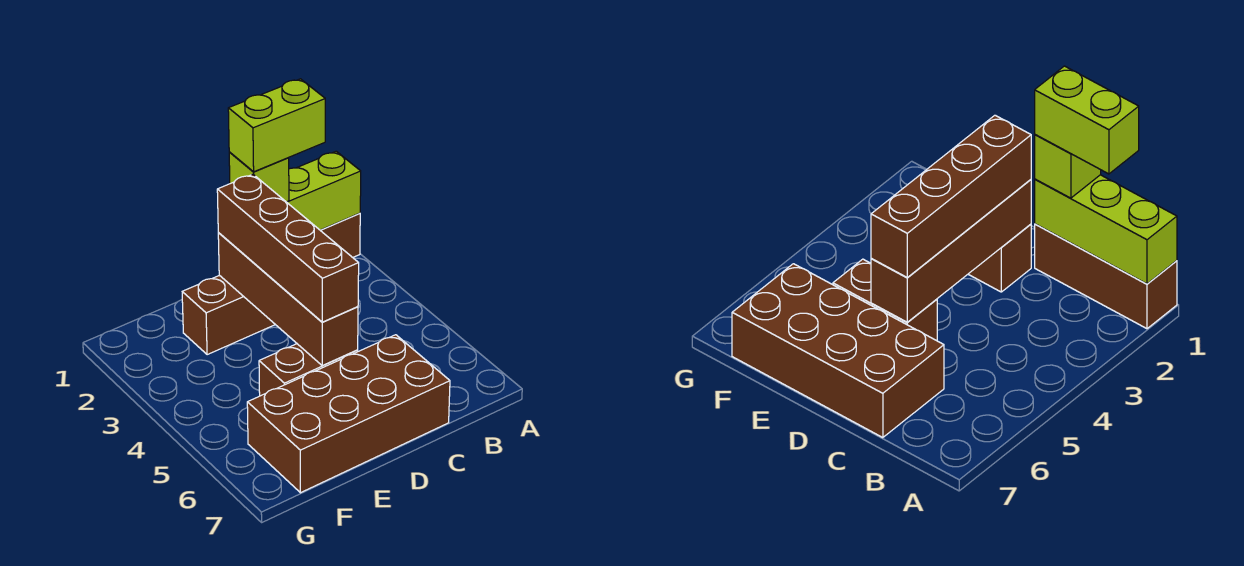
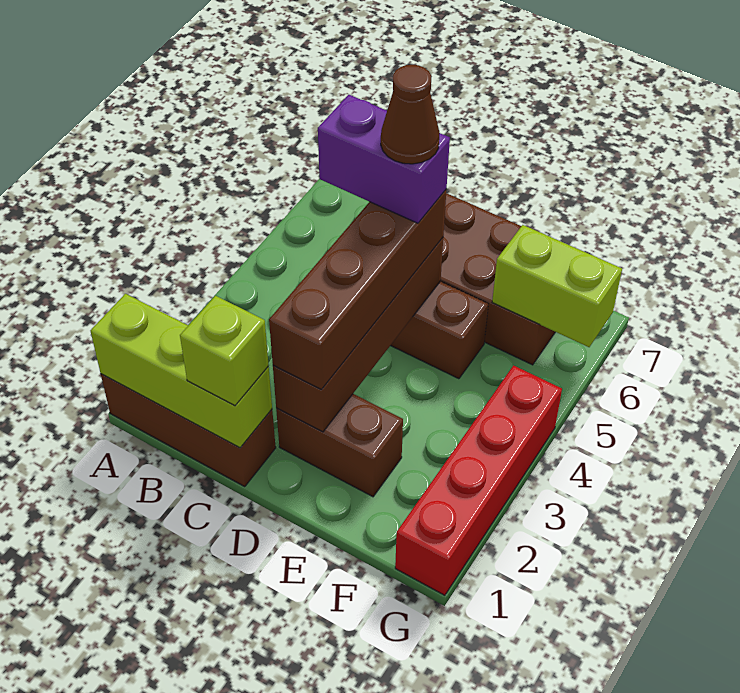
lime 1x2 brick [228,79,325,172] -> lime 1x2 brick moved to [492,225,622,347]
none -> purple 1x2 brick [318,95,450,223]
none -> brown 1x1 cone [381,65,440,164]
none -> red 1x4 brick [395,365,562,595]

